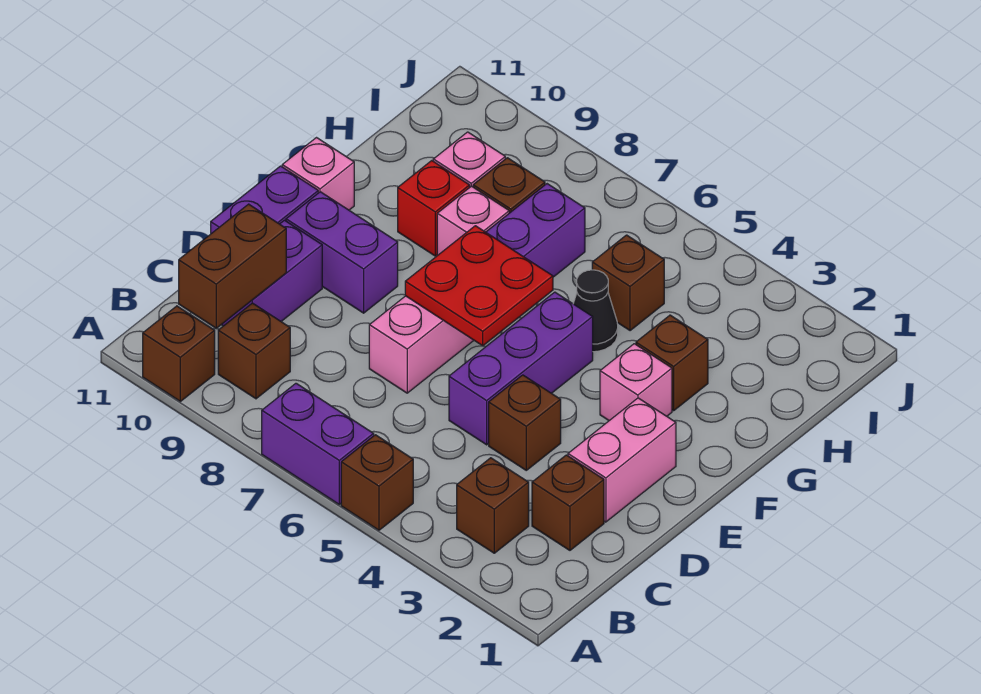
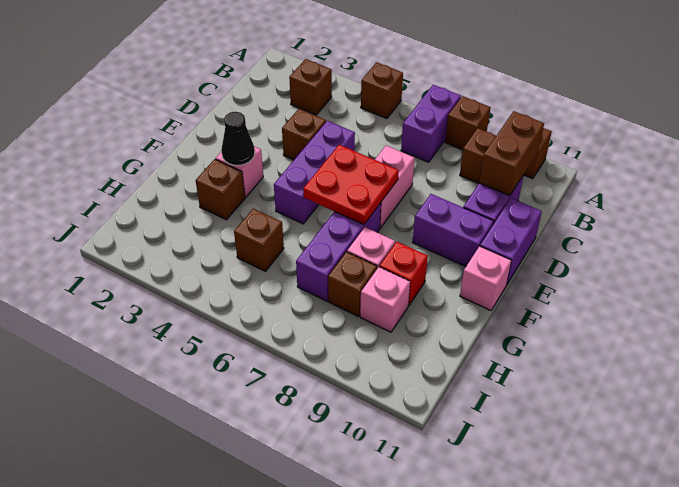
purple 1x2 brick [262,383,374,504] -> purple 1x2 brick turned to [401,85,461,162]
brown 1x1 brick [532,455,604,550] -> brown 1x1 brick moved to [445,96,490,150]
pink 1x2 brick [568,398,676,522] -> none
black 1x1 cone [573,270,618,352] -> black 1x1 cone moved to [221,111,255,165]

